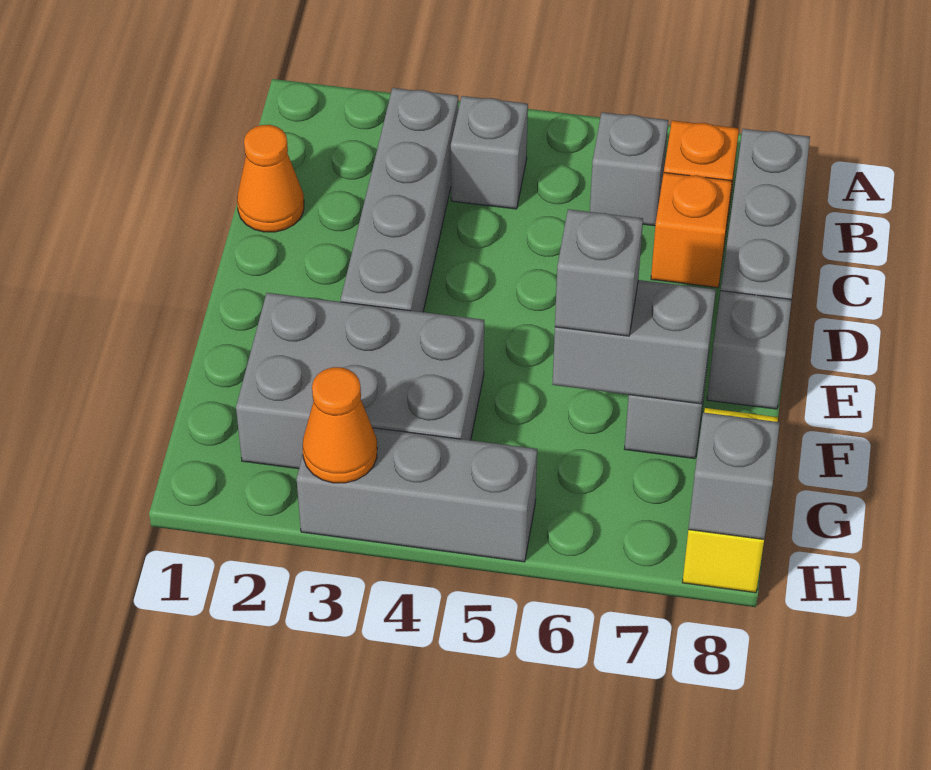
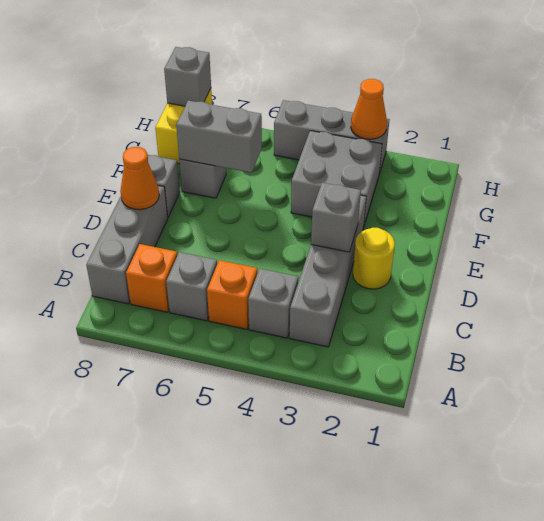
orange 1x1 cone [237,125,304,232] -> orange 1x1 cone moved to [120,147,159,210]
orange 1x1 brick [651,173,732,288] -> orange 1x1 brick moved to [207,260,258,329]
none -> yellow 1x1 round brick [353,228,395,289]
grey 2x3 brick [236,293,484,469] -> grey 2x2 brick [291,131,382,225]
grey 1x1 brick [555,209,643,336] -> grey 1x1 brick moved to [311,183,361,252]

